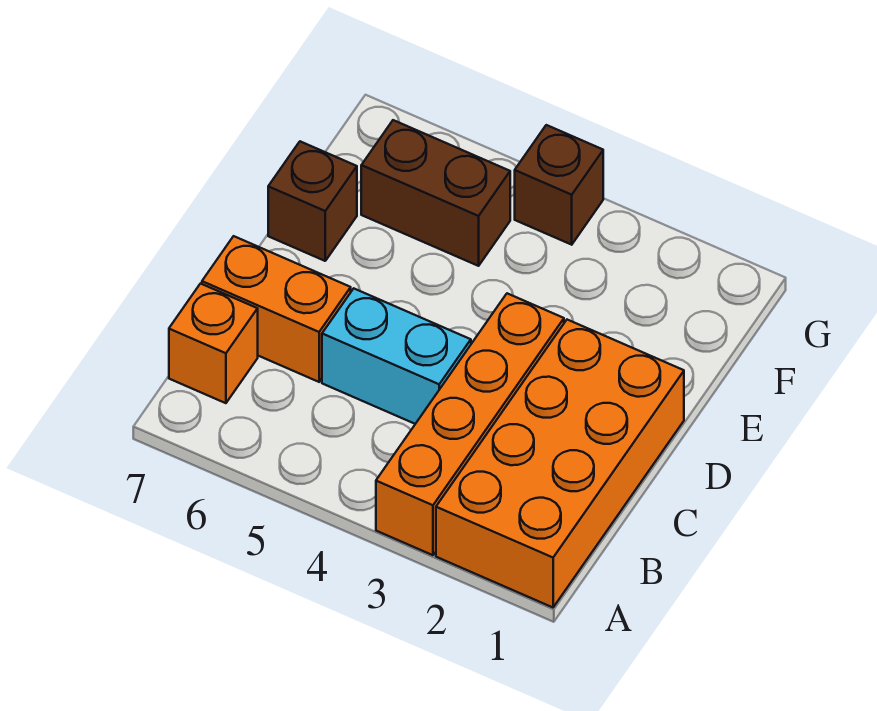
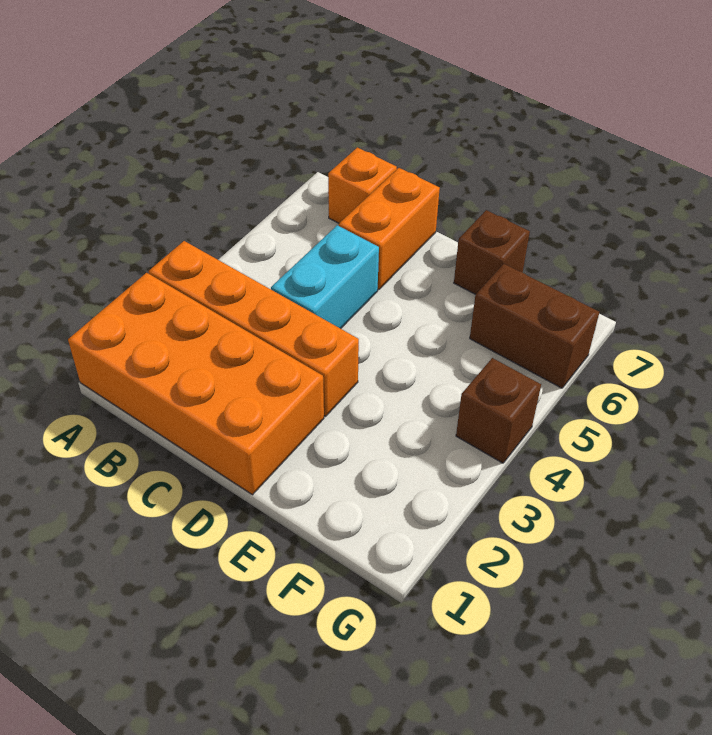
brown 1x2 brick [361,120,510,266] -> brown 1x2 brick turned to [470,264,599,388]

